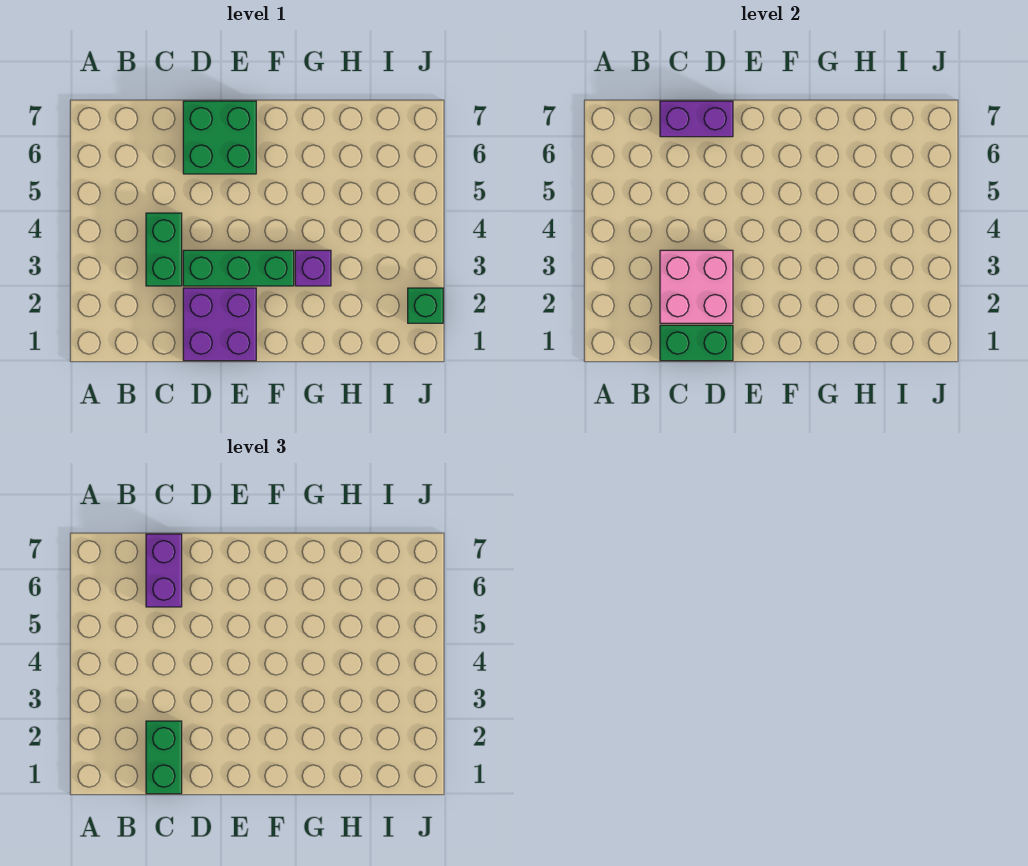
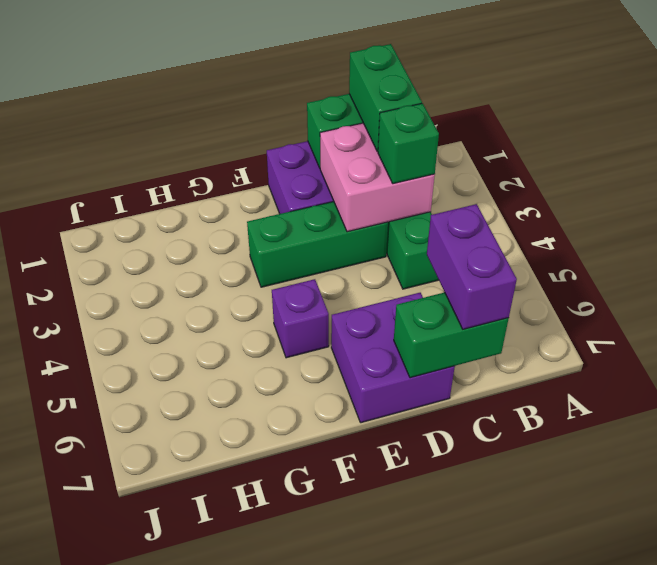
purple 1x2 brick [660,101,733,137] -> green 1x2 brick [394,292,509,378]
green 2x2 brick [183,101,256,174] -> purple 2x2 brick [331,293,455,423]
purple 1x1 brick [295,250,331,286] -> purple 1x1 brick moved to [272,279,329,358]
green 1x1 brick [408,288,443,323] -> green 1x1 brick moved to [378,103,439,184]

